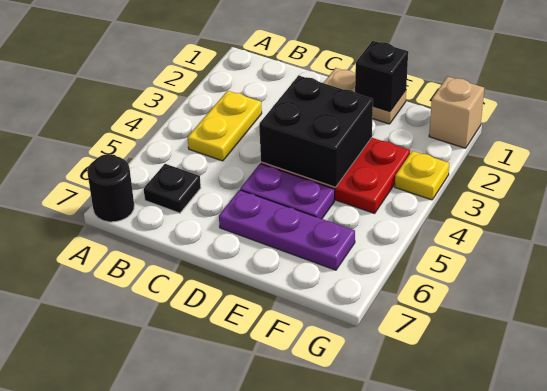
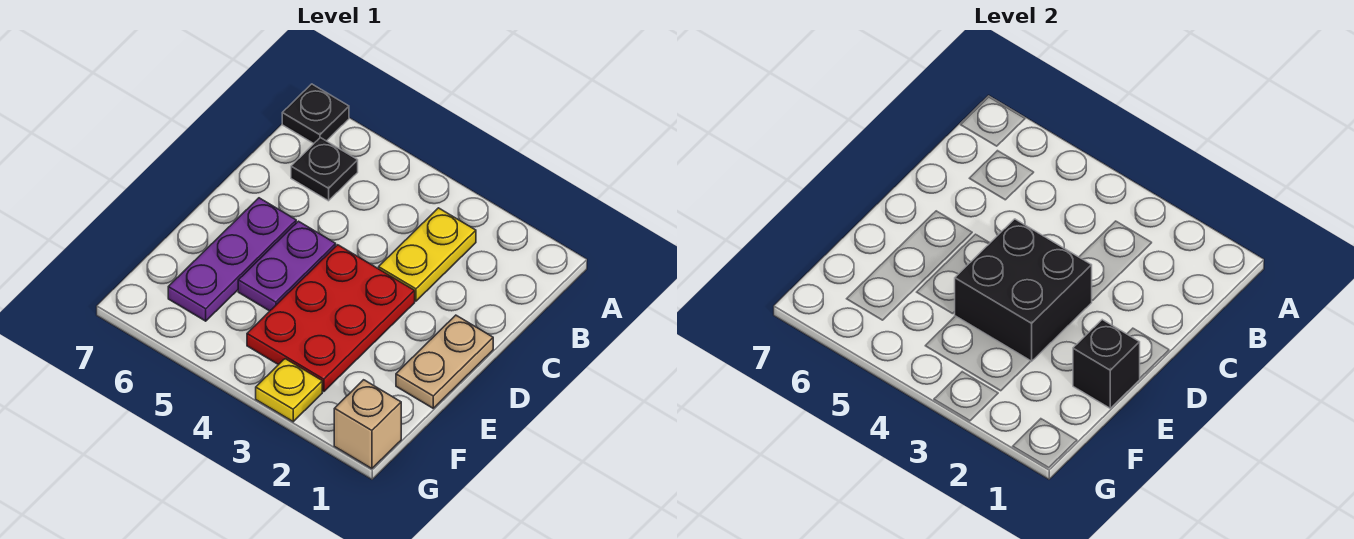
black 1x1 round brick [87,154,134,222] -> black 1x1 plate [282,84,349,144]
yellow 1x2 plate [188,91,262,161] -> yellow 1x2 plate turned to [379,208,476,301]

